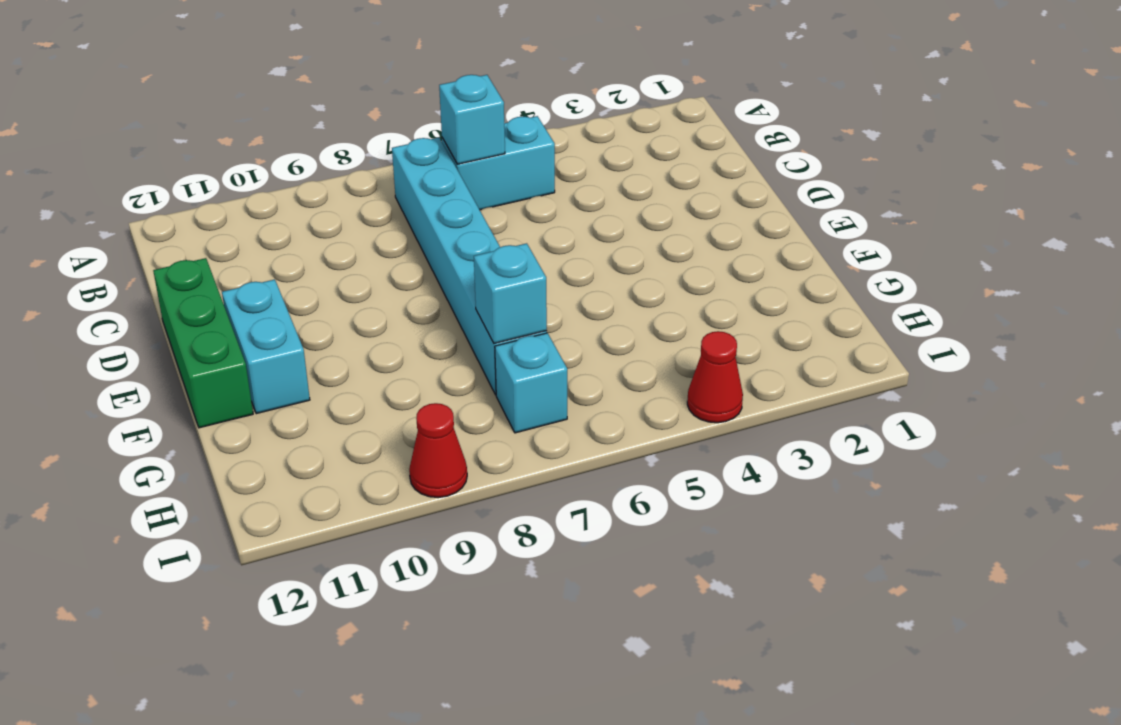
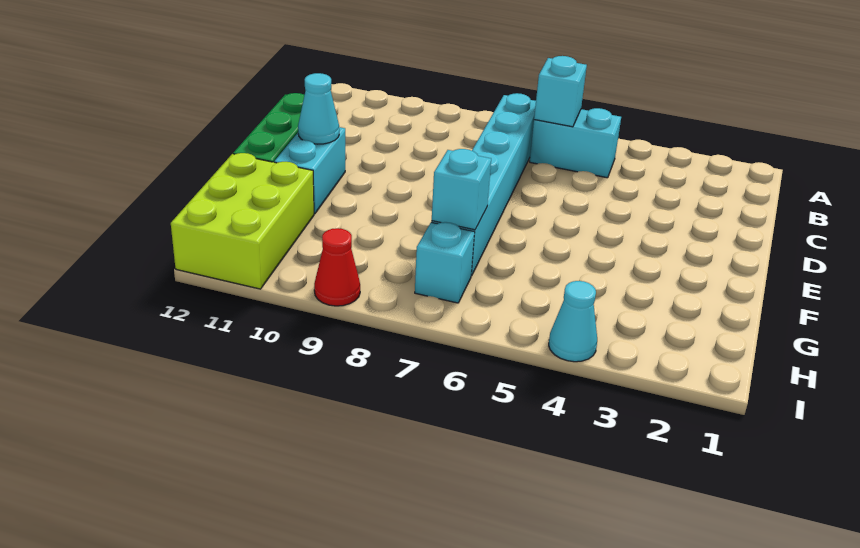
none -> cyan 1x1 cone [298,73,339,144]
none -> lime 2x3 brick [171,153,314,289]
red 1x1 cone [687,331,743,423] -> cyan 1x1 cone [549,281,597,362]

